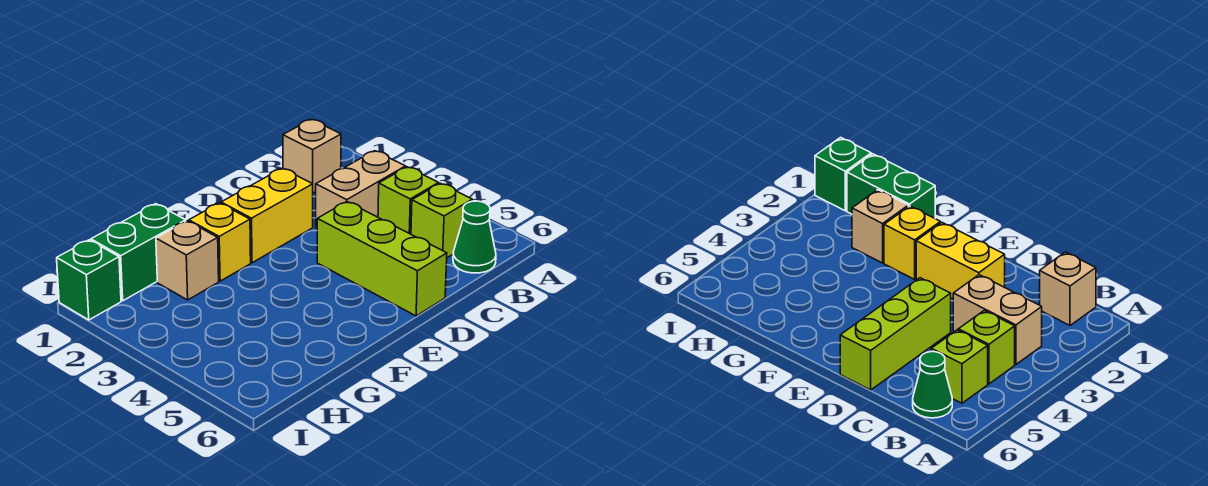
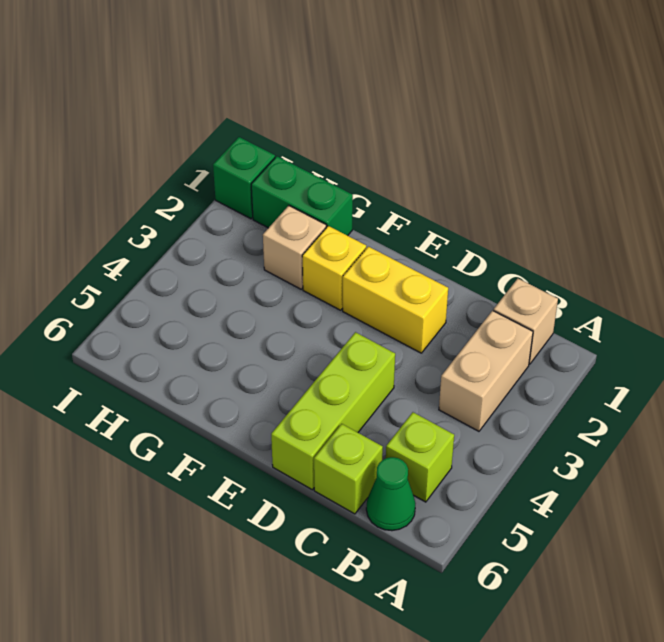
tan 1x2 brick [316,151,406,228] -> tan 1x2 brick turned to [439,311,533,431]
lime 1x1 brick [378,167,439,234] -> lime 1x1 brick moved to [314,424,383,514]

